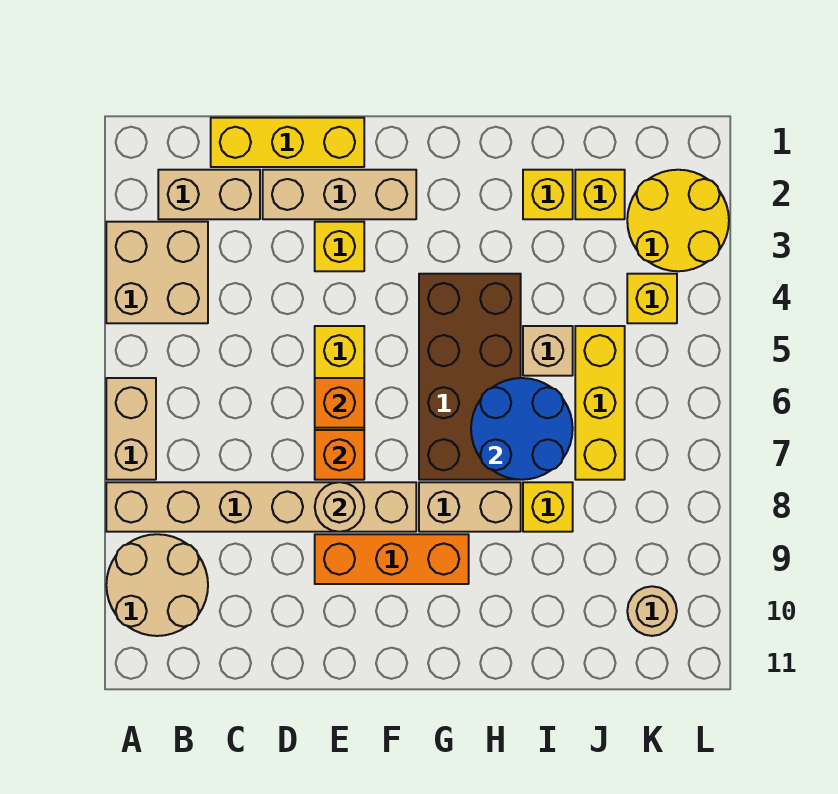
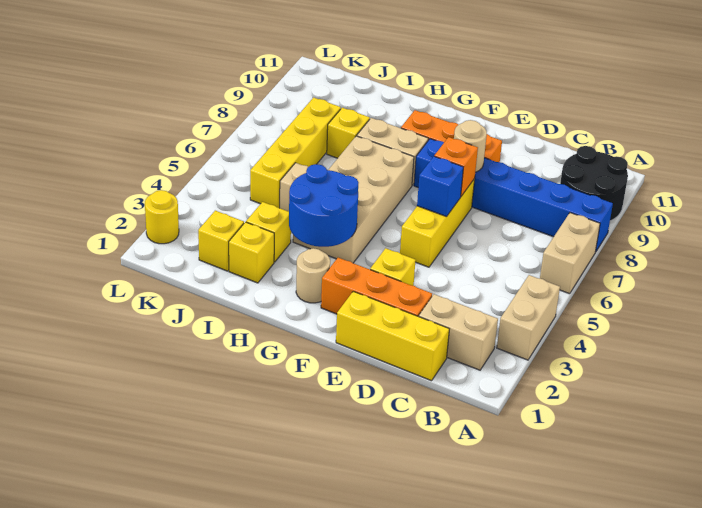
tan 2x2 brick [106,222,208,323] -> tan 1x2 brick [497,275,560,360]
tan 1x6 brick [106,482,416,532] -> blue 1x6 brick [414,139,613,252]
tan 2x2 round brick [106,534,208,636] -> black 2x2 round brick [560,146,628,221]
tan 1x3 brick [263,170,416,219] -> orange 1x3 brick [321,258,432,316]
orange 1x1 brick [315,378,364,428] -> blue 1x1 brick [417,156,463,217]
brown 2x4 brick [419,274,521,480] -> tan 2x4 brick [293,136,414,263]
blue 2x2 round brick [471,378,573,480] -> blue 2x2 round brick moved to [289,164,359,247]
yellow 1x3 brick [575,326,625,480] -> yellow 1x4 brick [250,97,341,208]
yellow 2x2 round brick [627,170,729,271] -> yellow 1x1 round brick [145,190,179,244]
yellow 1x1 brick [627,274,677,323] -> yellow 1x1 brick moved to [246,202,291,262]
tan 1x1 round brick [627,586,677,636] -> tan 1x1 round brick moved to [296,248,330,303]

